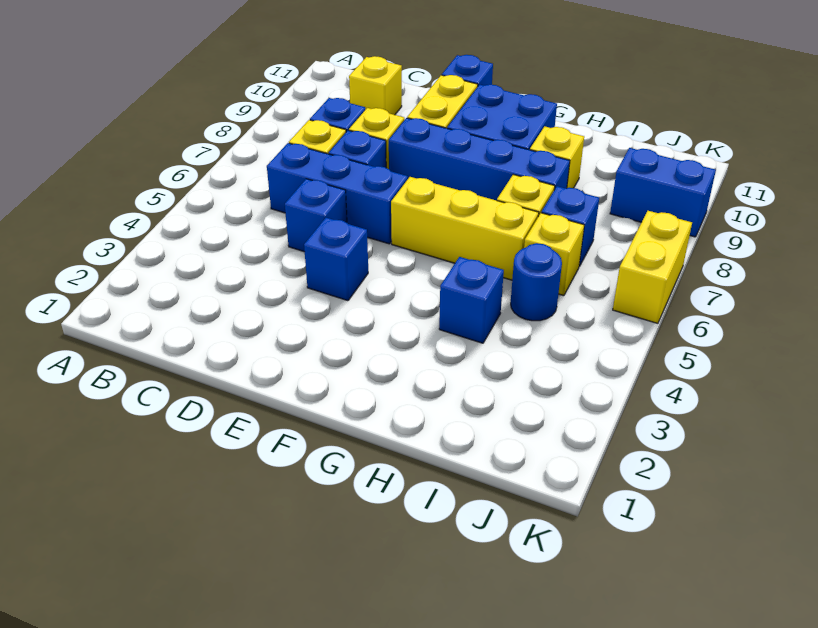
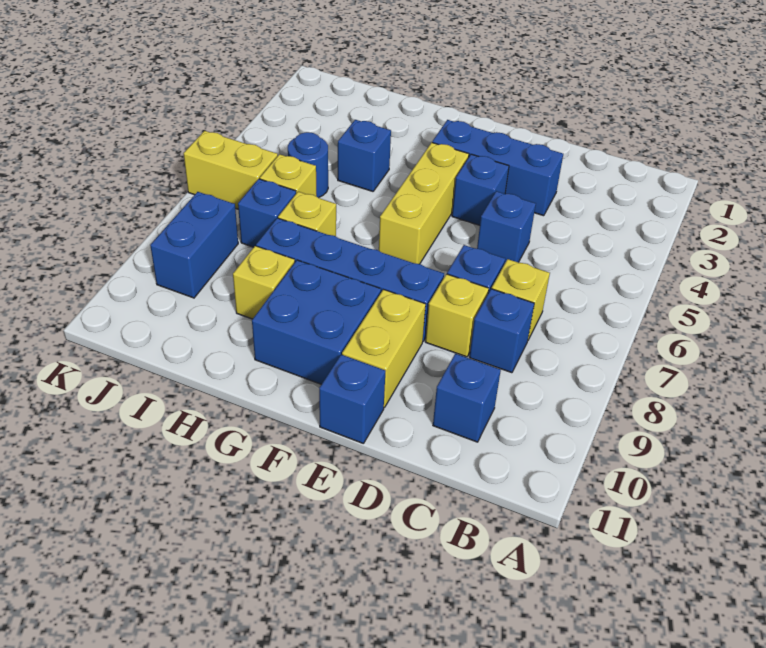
blue 1x3 brick [267,143,408,244] -> blue 1x3 brick moved to [432,120,563,216]
yellow 1x1 brick [349,56,402,115] -> blue 1x1 brick [433,354,501,442]
yellow 1x3 brick [391,177,539,280] -> yellow 1x3 brick turned to [379,143,469,264]
blue 1x2 brick [610,148,716,237] -> blue 1x2 brick turned to [150,192,238,298]
yellow 1x2 brick [613,211,692,323] -> yellow 1x2 brick turned to [184,131,278,209]

